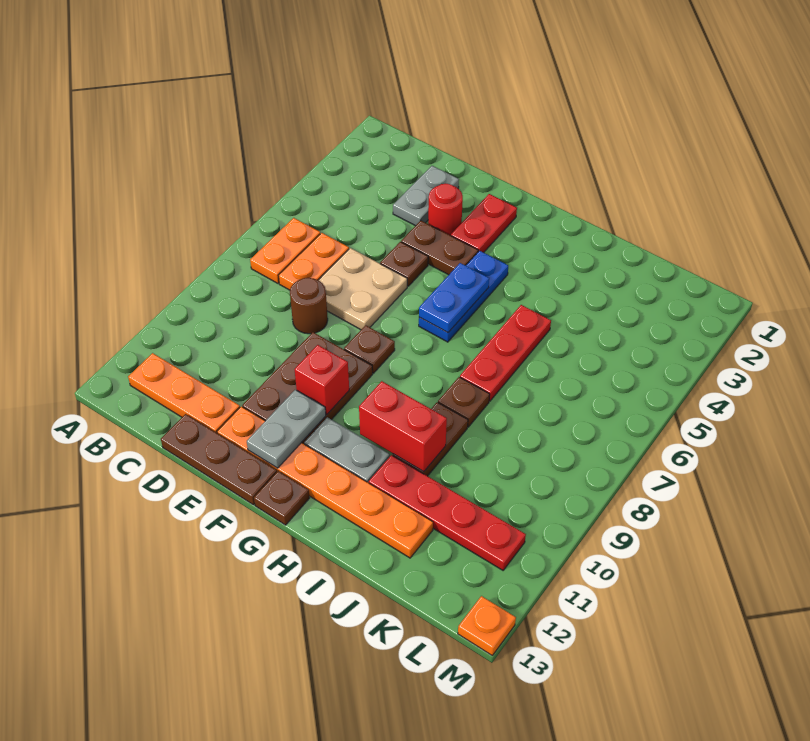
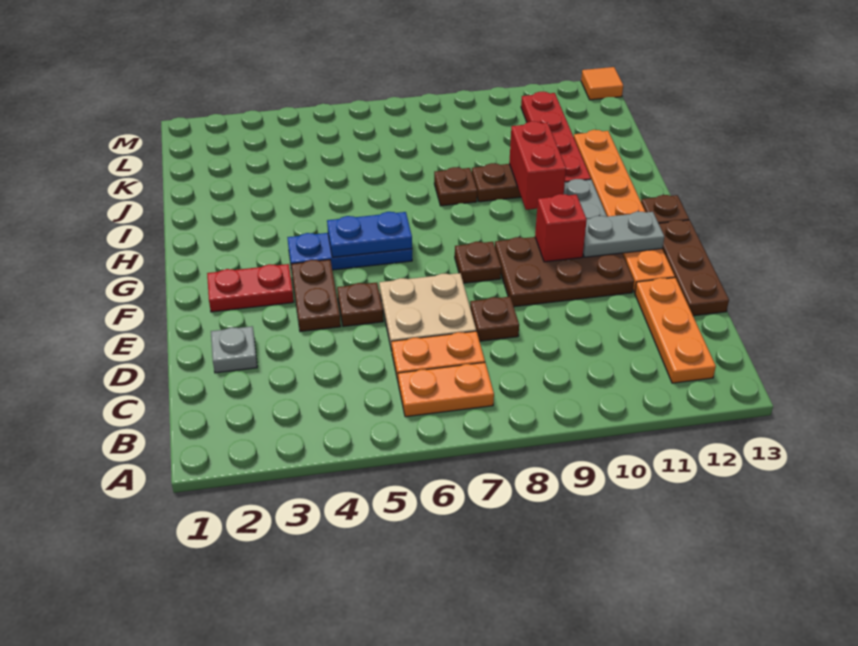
grey 1x2 plate [393,166,459,226] -> grey 1x1 plate [211,326,257,373]
brown 1x1 round brick [290,278,328,334] -> brown 1x1 plate [470,297,519,341]
red 1x1 round brick [428,184,463,236] -> none
red 1x3 plate [460,305,551,401] -> none
orange 1x1 plate [458,596,516,655] -> orange 1x1 tile [581,67,623,100]

